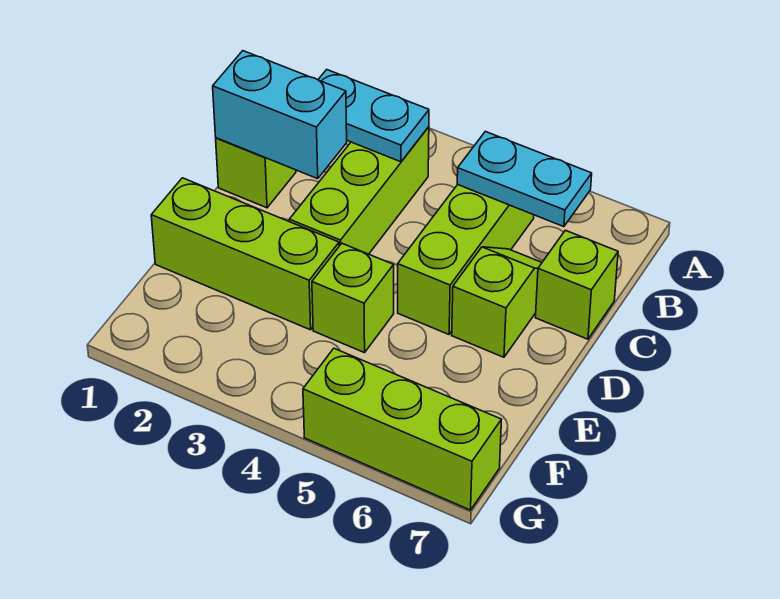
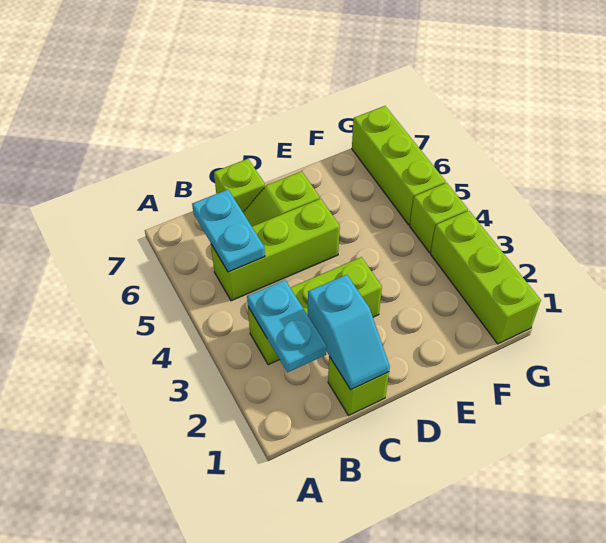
cyan 1x2 brick [213,51,347,179] -> cyan 1x2 slope [308,275,390,390]
lime 1x3 brick [151,178,339,330] -> lime 1x3 brick moved to [431,211,541,344]
lime 1x1 brick [312,244,394,353] -> lime 1x1 brick moved to [410,183,468,253]

